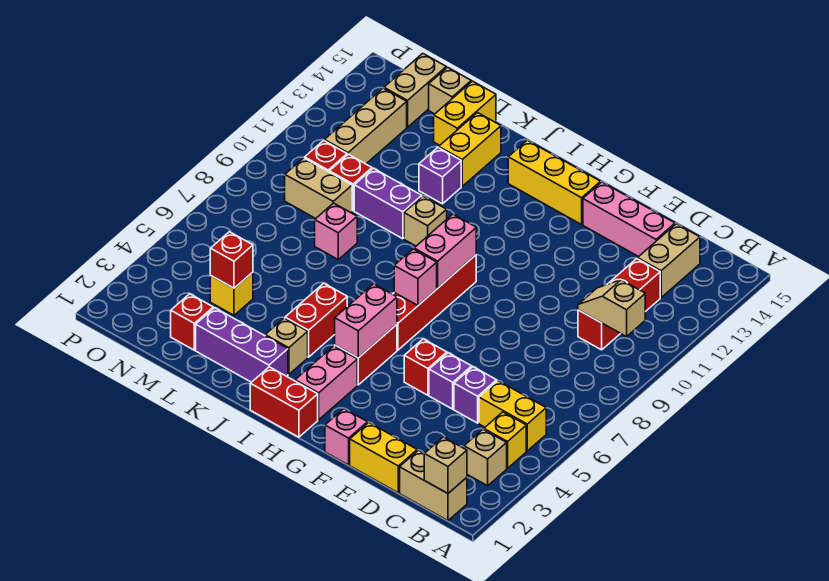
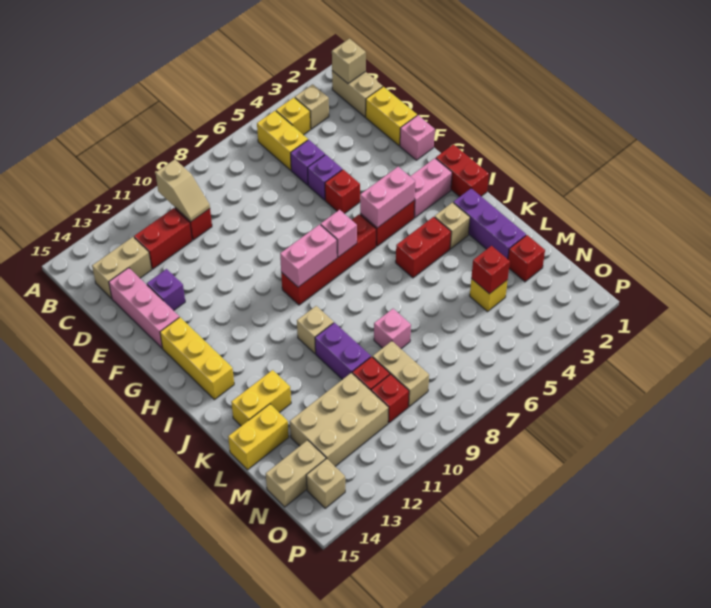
purple 1x1 brick [419,147,461,204] -> purple 1x1 brick moved to [147,269,185,311]
tan 1x1 brick [429,67,471,114] -> tan 1x1 brick moved to [306,459,345,508]
tan 1x3 brick [324,88,407,164] -> tan 2x3 brick [290,373,389,466]

